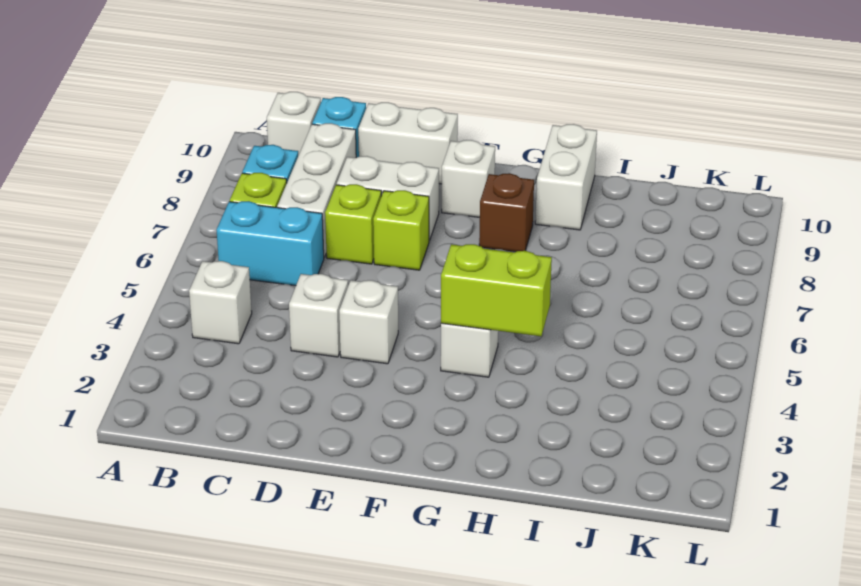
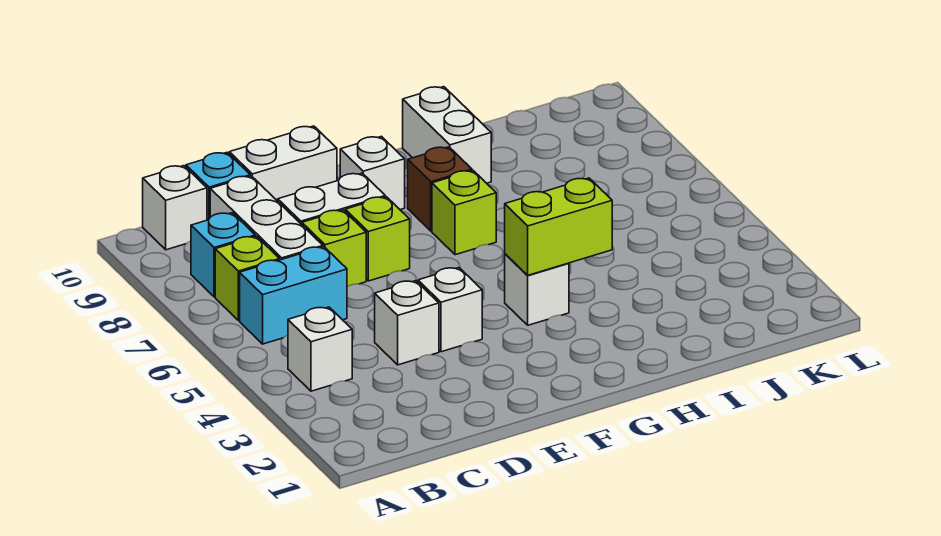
none -> lime 1x1 brick [432,171,496,255]

